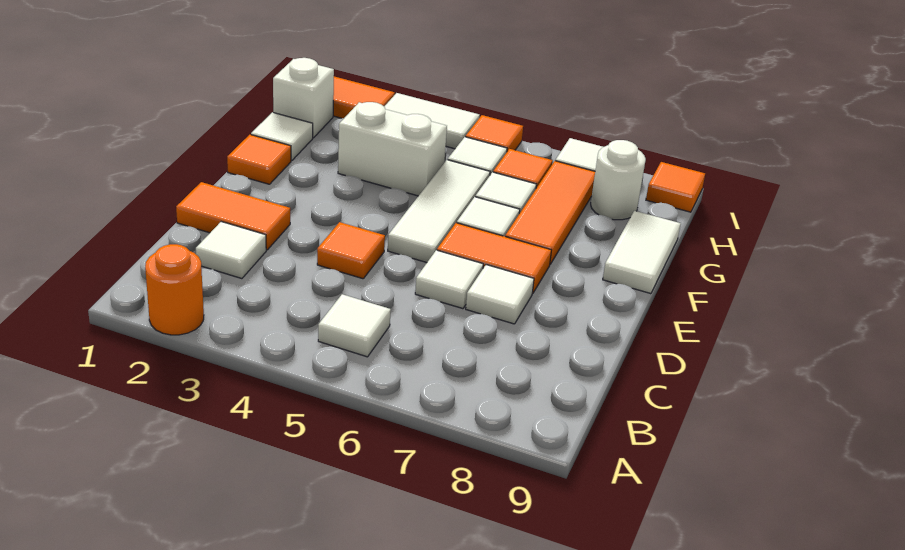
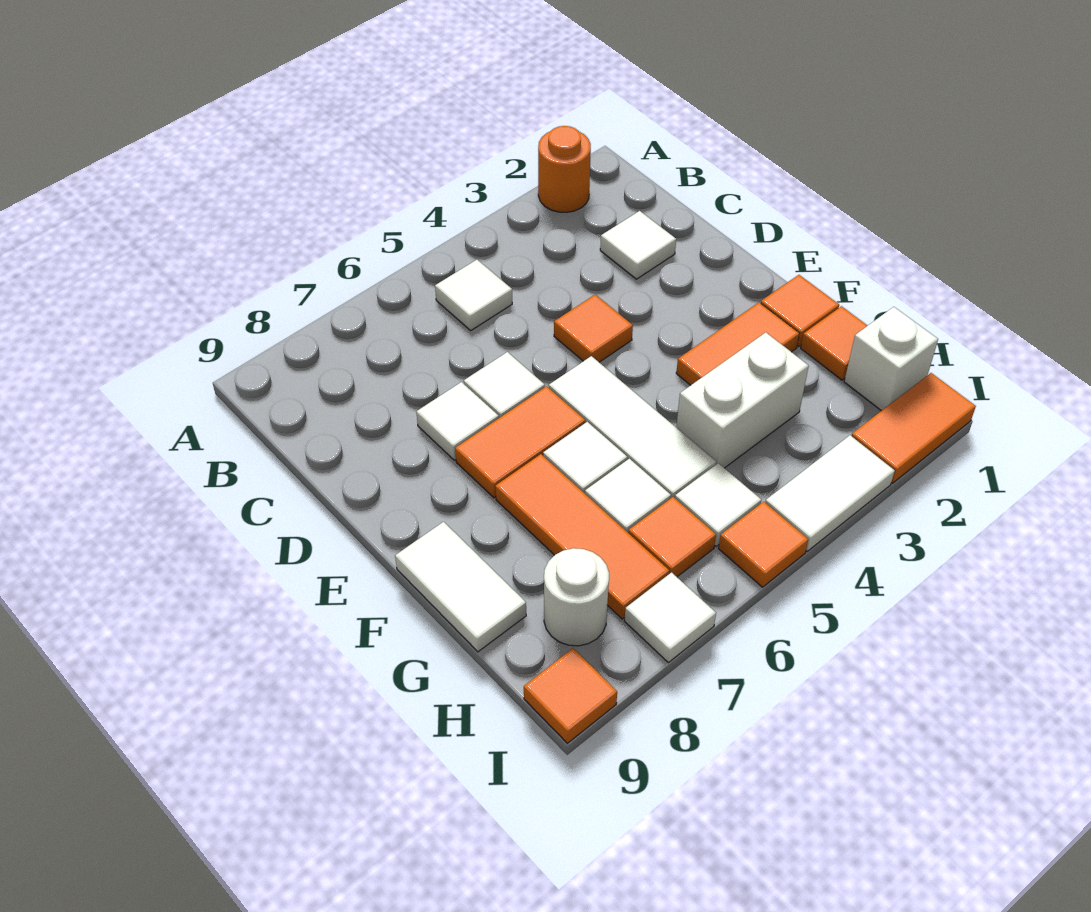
orange 1x2 tile [176,182,290,250] -> orange 1x2 tile moved to [676,302,799,385]
white 1x1 tile [251,112,313,160] -> orange 1x1 tile [801,306,868,380]

